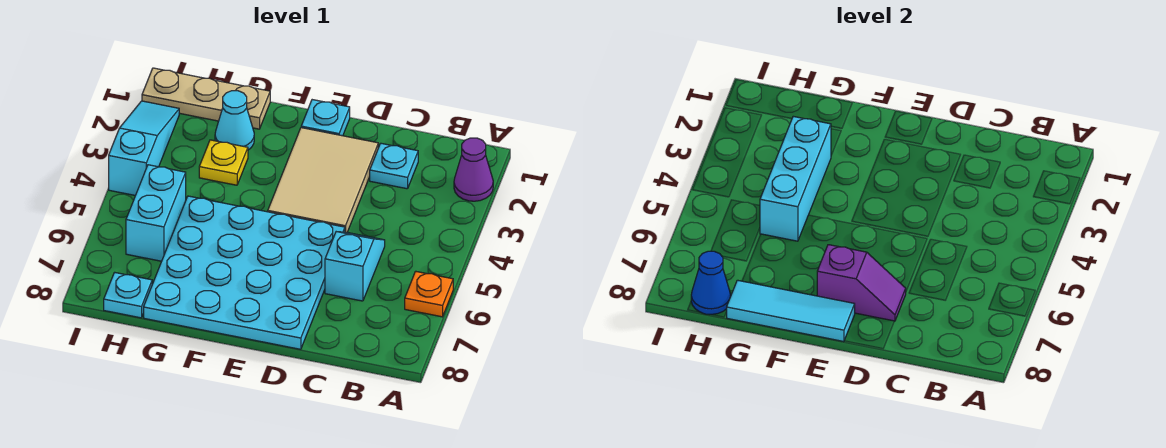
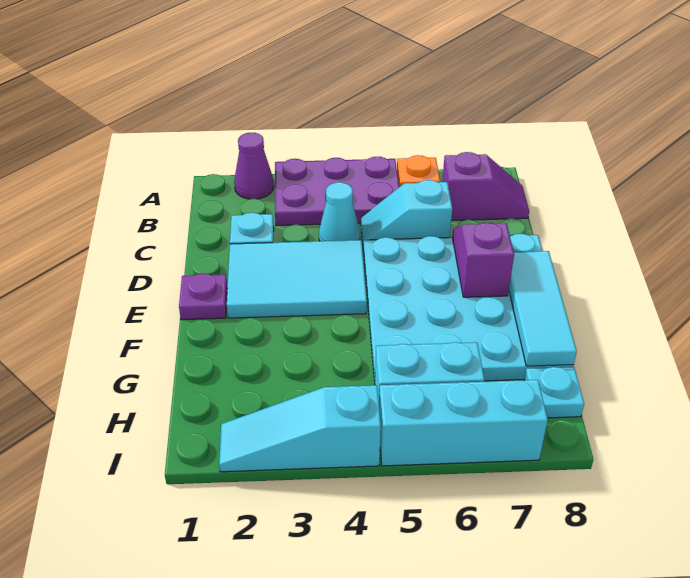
none -> purple 2x3 plate [275,157,399,226]
none -> purple 1x2 slope [442,152,529,221]
tan 2x3 tile [268,128,378,232] -> cyan 2x3 tile [227,240,367,318]
cyan 1x1 plate [301,100,350,136] -> purple 1x1 plate [179,273,227,320]
tan 1x3 plate [142,68,270,129] -> none
cyan 1x1 cone [215,91,254,150] -> cyan 1x1 cone moved to [319,182,360,241]
yellow 1x1 plate [199,140,248,185] -> none
cyan 1x3 brick [760,116,831,241] -> cyan 1x3 brick moved to [379,380,548,466]
blue 1x1 cone [691,251,731,315] -> none

